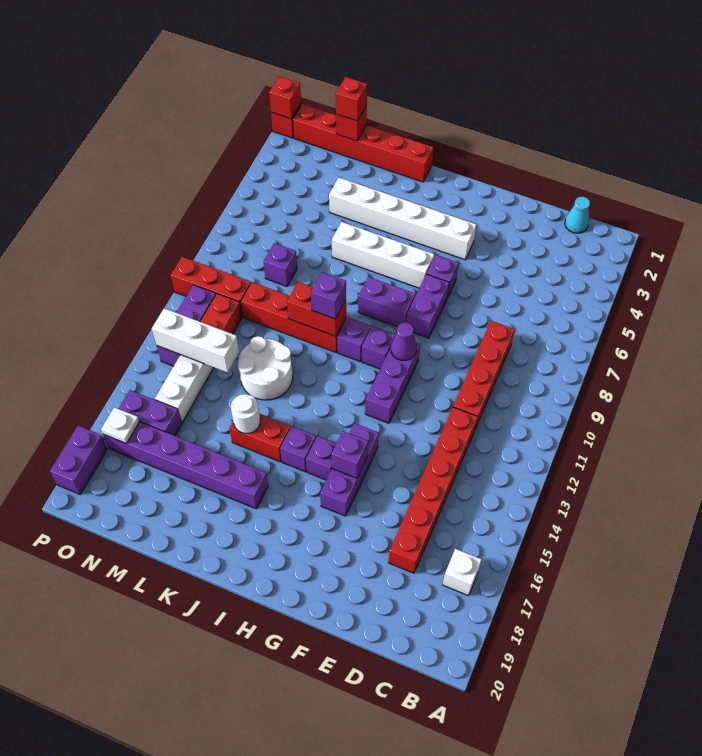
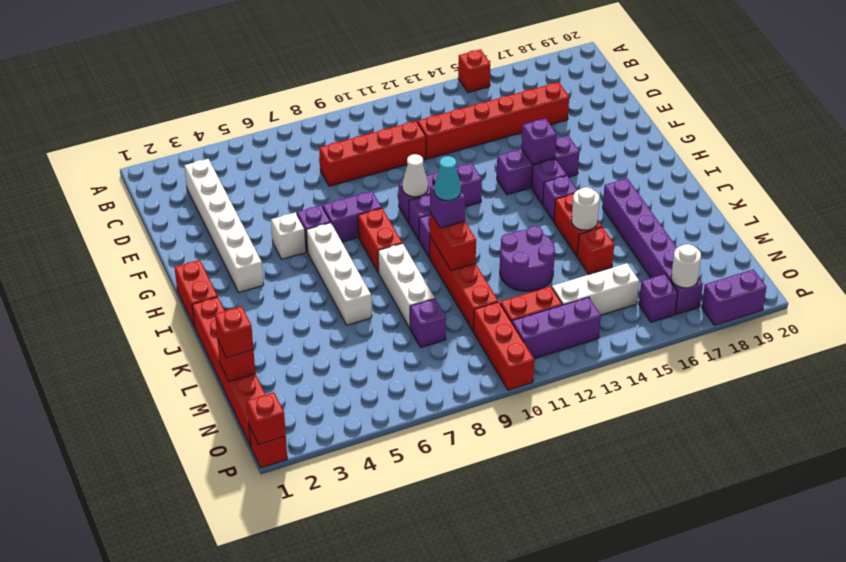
none -> red 1x1 brick [458,49,490,92]
white 1x1 brick [443,549,482,596] -> white 1x1 brick moved to [271,212,306,259]
cyan 1x1 cone [565,197,590,233] -> cyan 1x1 cone moved to [434,156,461,201]
white 1x6 brick [329,177,477,260] -> white 1x6 brick moved to [184,159,264,292]
purple 1x1 cone [391,323,417,360] -> white 1x1 cone [402,154,428,197]
none -> red 1x2 brick [175,260,218,325]
purple 1x2 brick [358,277,415,327] -> red 1x2 brick [358,208,402,273]
white 2x2 round brick [238,336,293,400] -> purple 2x2 round brick [500,226,555,291]
none -> red 1x1 brick [577,227,614,274]
white 1x3 brick [152,308,239,373] -> white 1x3 brick moved to [378,243,435,328]
purple 1x2 brick [119,390,182,436] -> purple 1x1 brick [639,274,678,322]
white 1x1 plate [101,407,140,443] -> white 1x1 round brick [671,244,701,288]

